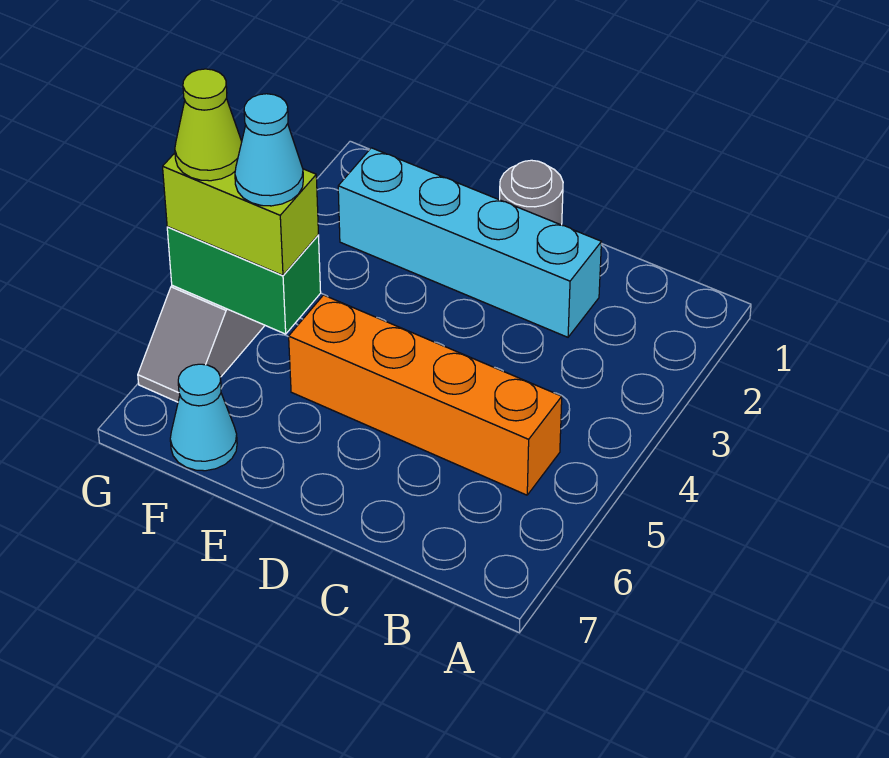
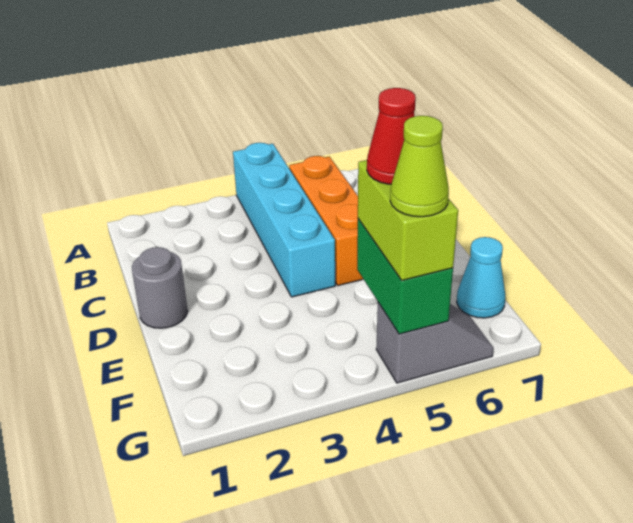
orange 1x4 brick [289,295,562,495] -> orange 1x3 brick [289,156,363,286]
cyan 1x4 brick [338,148,601,337] -> cyan 1x4 brick moved to [233,143,335,297]
cyan 1x1 cone [235,94,303,206] -> red 1x1 cone [367,88,416,184]

